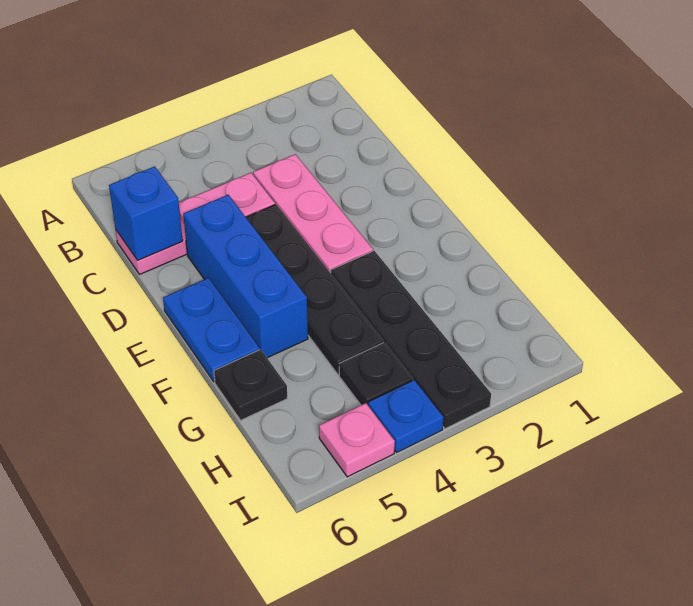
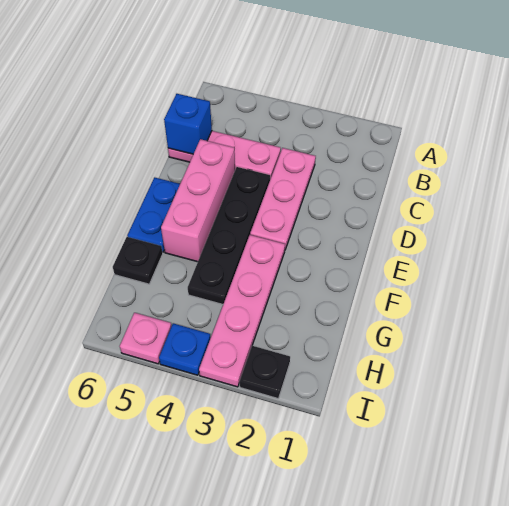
blue 1x3 brick [183,195,308,358] -> pink 1x3 brick [161,139,235,262]
black 1x4 plate [331,251,491,429] -> pink 1x4 plate [199,235,285,387]
black 1x1 plate [339,342,413,405] -> black 1x1 plate moved to [240,346,290,399]

